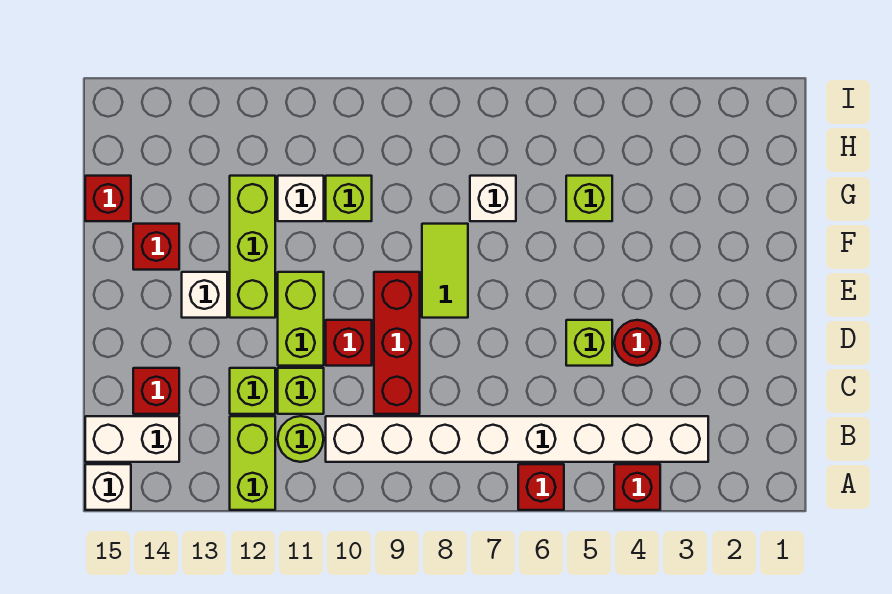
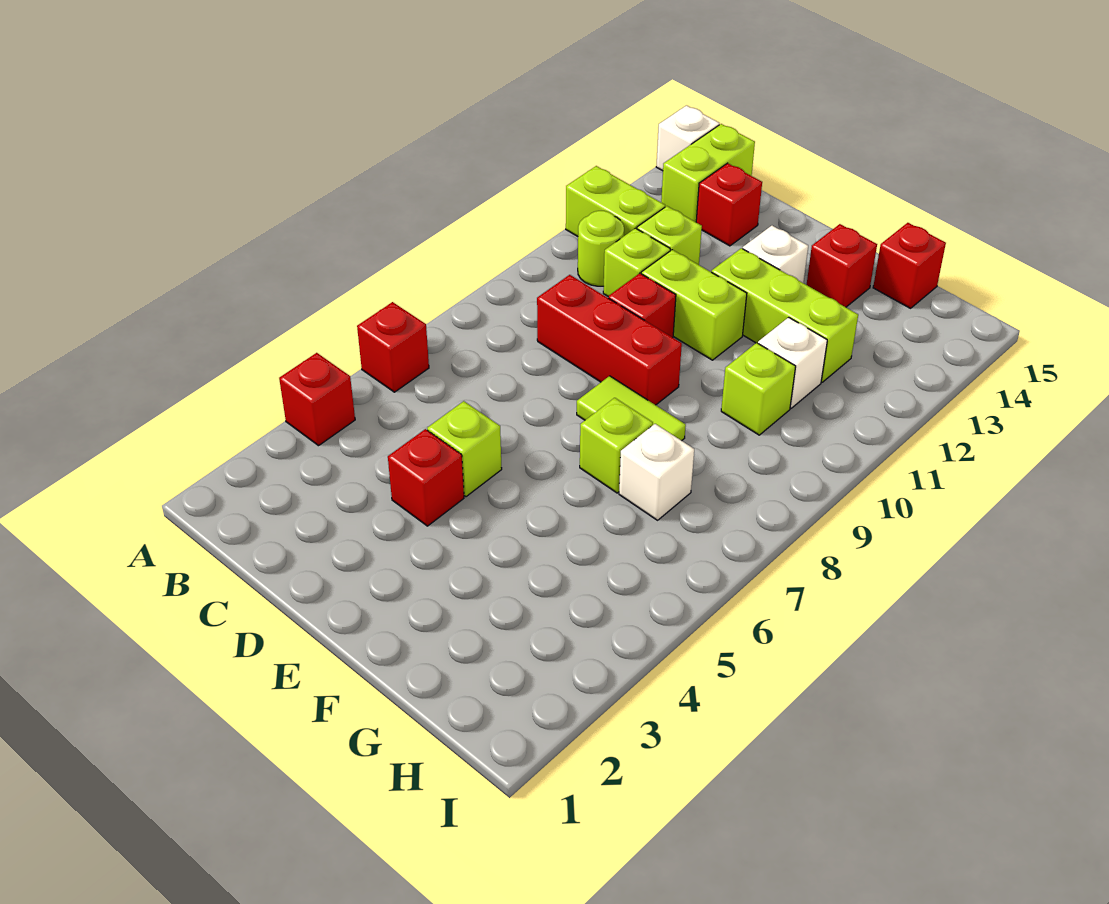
white 1x8 brick [326,416,708,462] -> none
white 1x2 brick [85,416,179,462] -> lime 1x2 brick [661,124,755,222]
red 1x1 round brick [615,320,660,366] -> red 1x1 brick [388,429,464,526]
lime 1x1 brick [566,176,612,221] -> lime 1x1 brick moved to [580,398,653,493]

